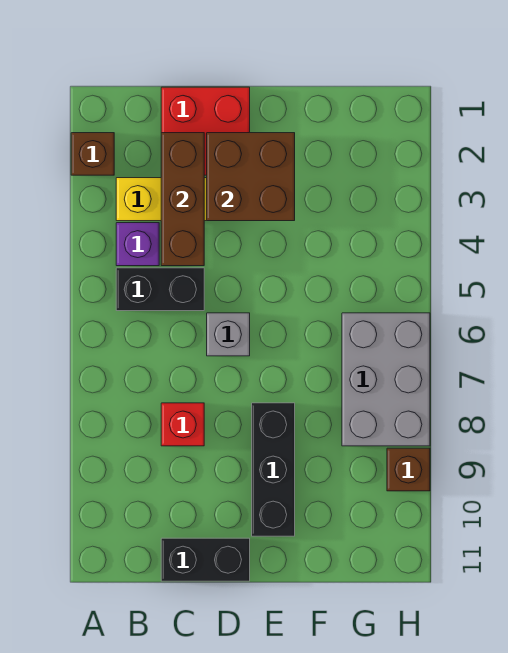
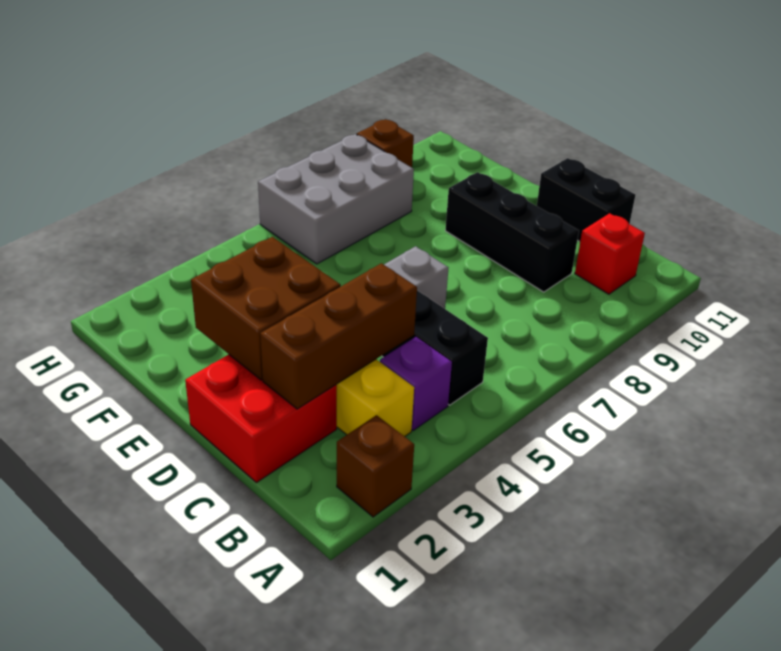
red 1x1 brick [161,403,204,446] -> red 1x1 brick moved to [575,213,645,294]
black 1x3 brick [252,403,295,536] -> black 1x3 brick turned to [445,172,579,292]

